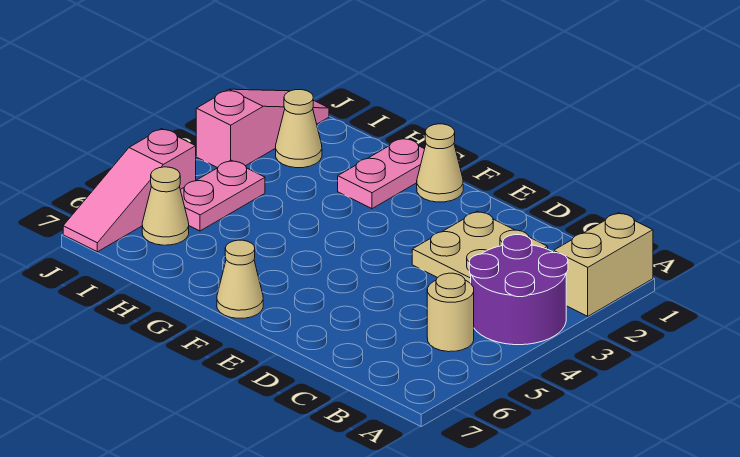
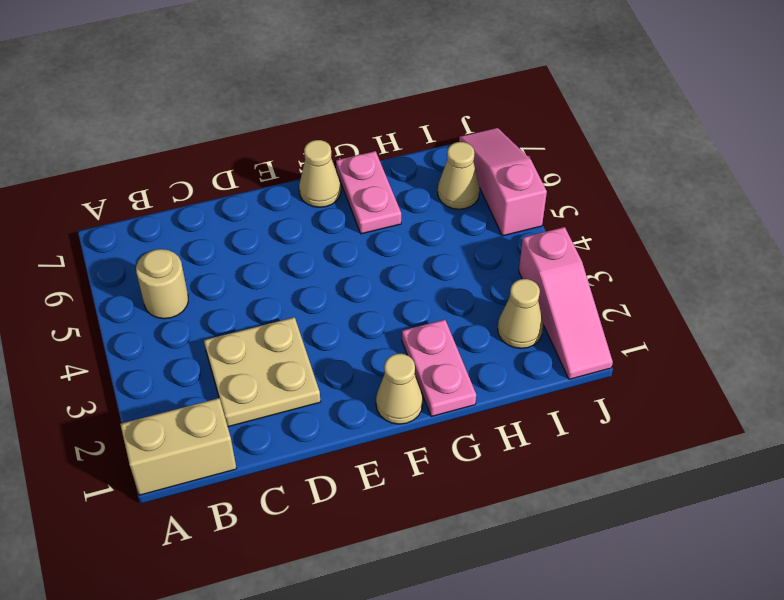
tan 1x2 brick [554,213,653,316] -> tan 1x2 brick turned to [120,398,237,495]
purple 2x2 round brick [469,235,568,345] -> none
pink 1x2 plate [180,160,265,231] -> pink 1x2 plate moved to [336,151,401,234]

